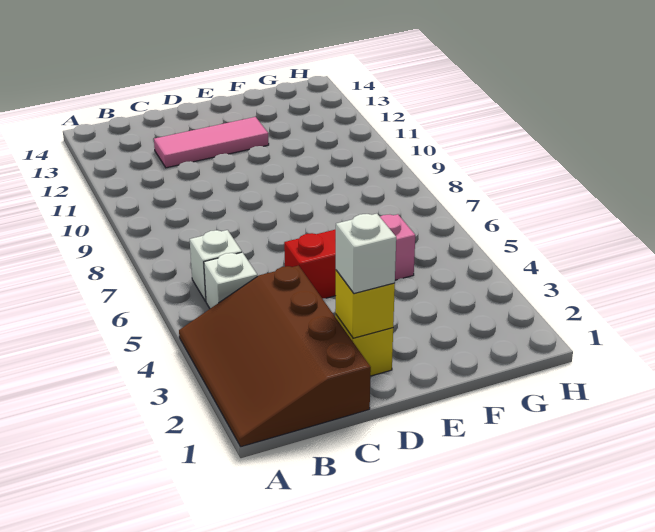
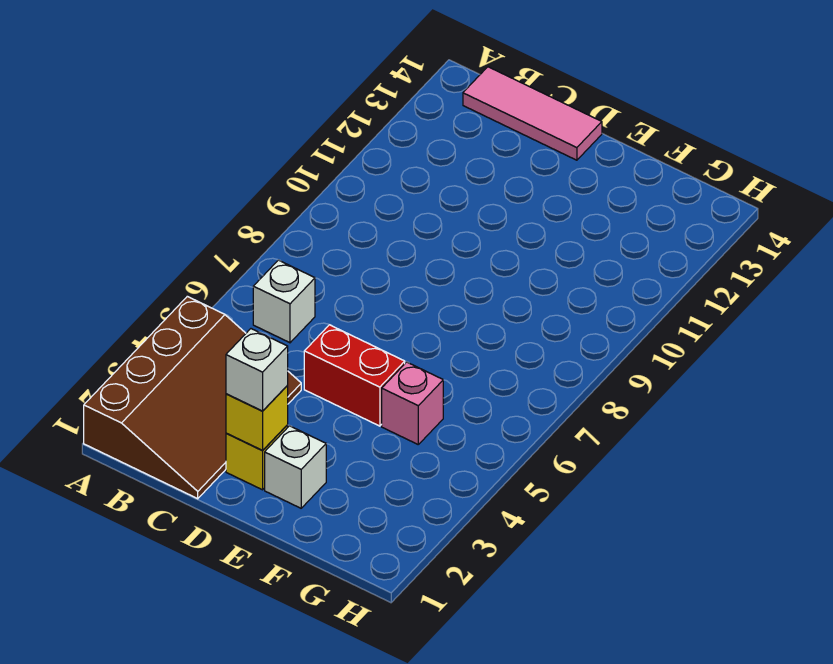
brown 3x4 slope [179,266,371,447] -> brown 3x4 slope turned to [84,296,301,499]
white 1x1 brick [204,252,257,309] -> white 1x1 brick moved to [265,426,326,508]
pink 1x3 tile [154,117,269,168] -> pink 1x3 tile moved to [463,67,602,160]

